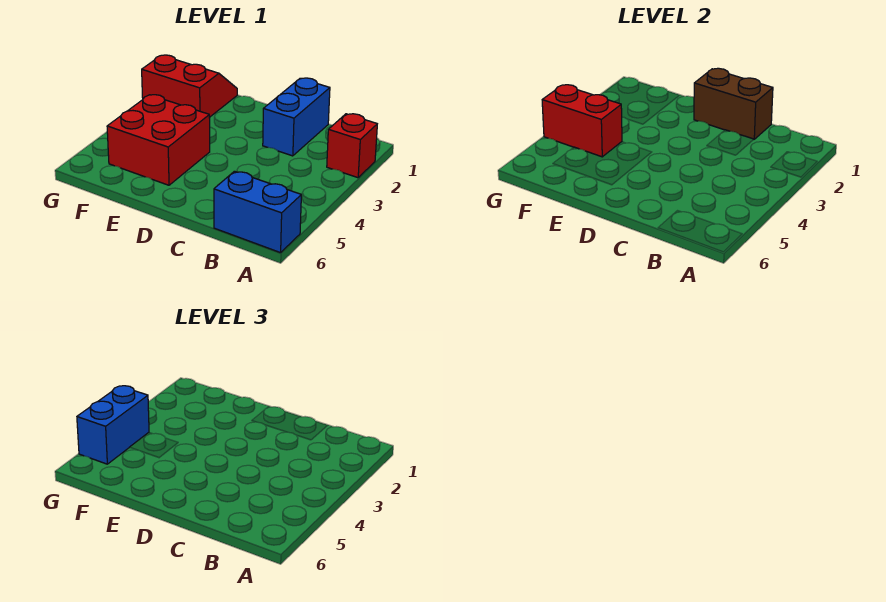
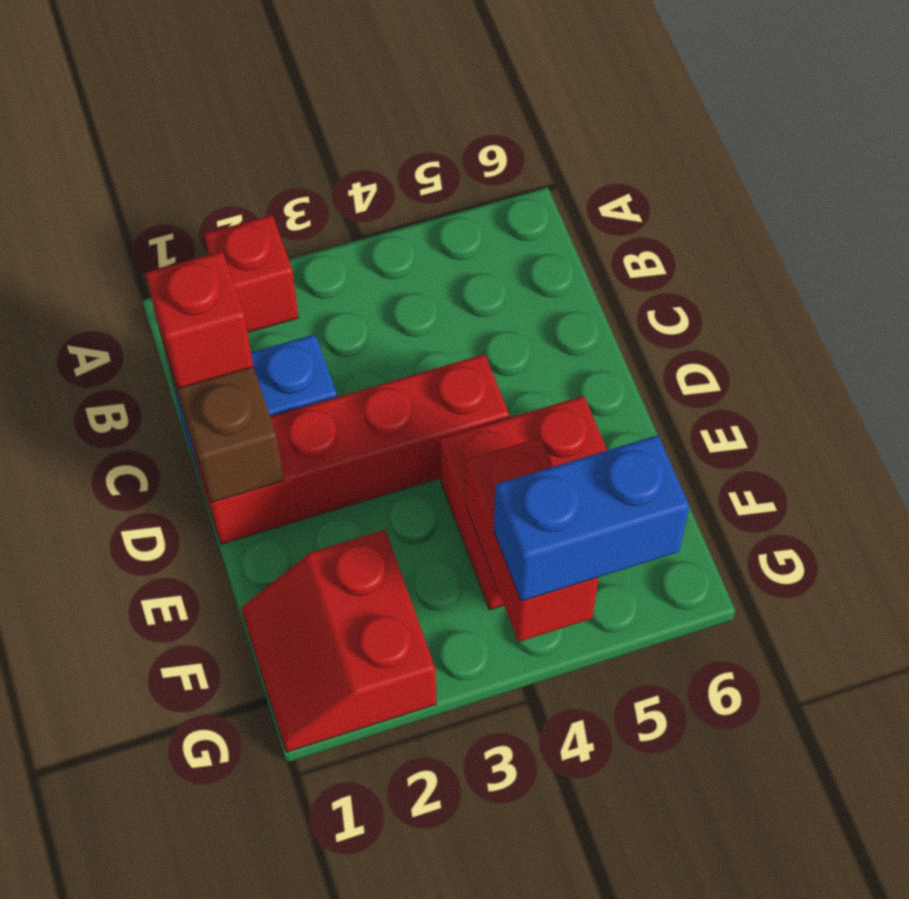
blue 1x2 brick [214,171,301,253] -> none
none -> red 1x1 brick [145,251,253,389]
none -> red 1x4 brick [192,354,509,544]

